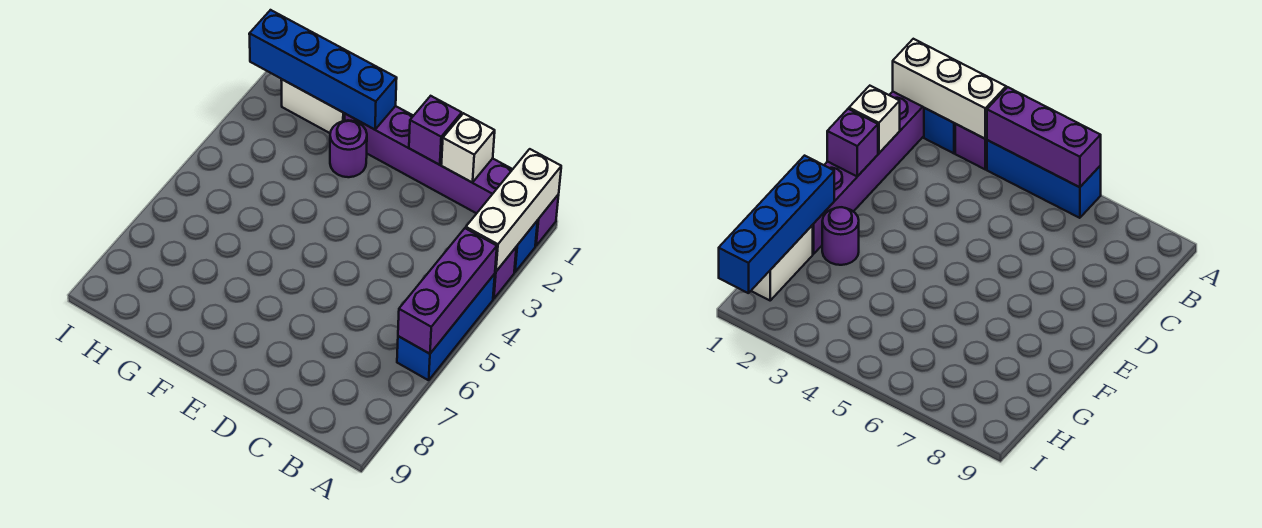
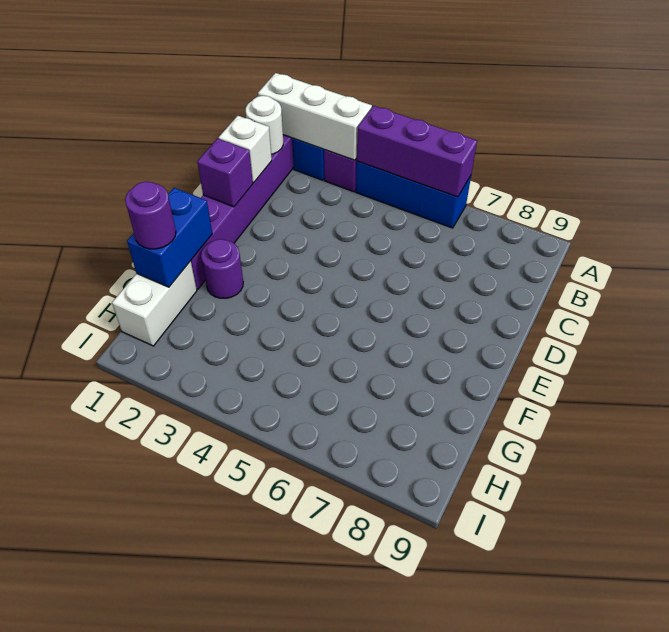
none -> white 1x1 round brick [246,96,283,154]
blue 1x4 brick [249,10,397,130] -> blue 1x2 brick [127,188,212,287]
none -> purple 1x1 round brick [125,182,176,249]

